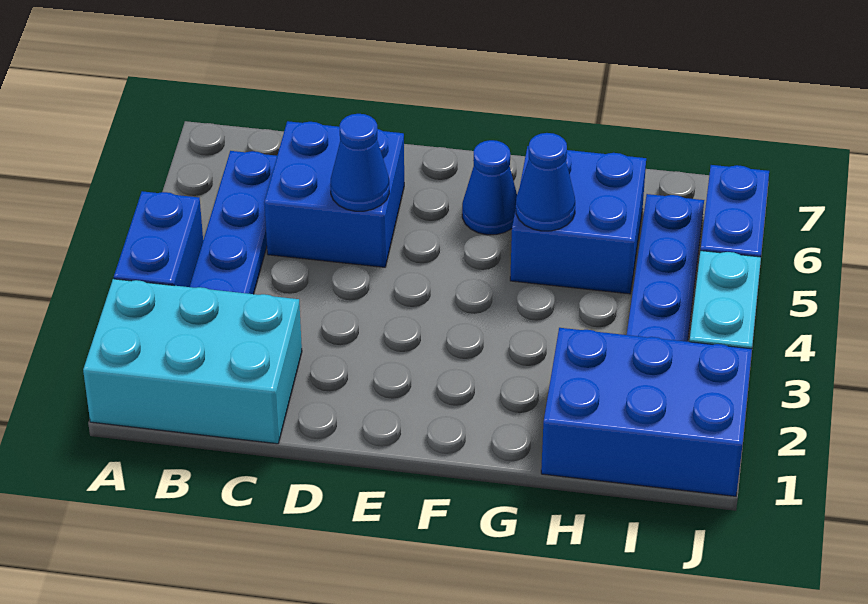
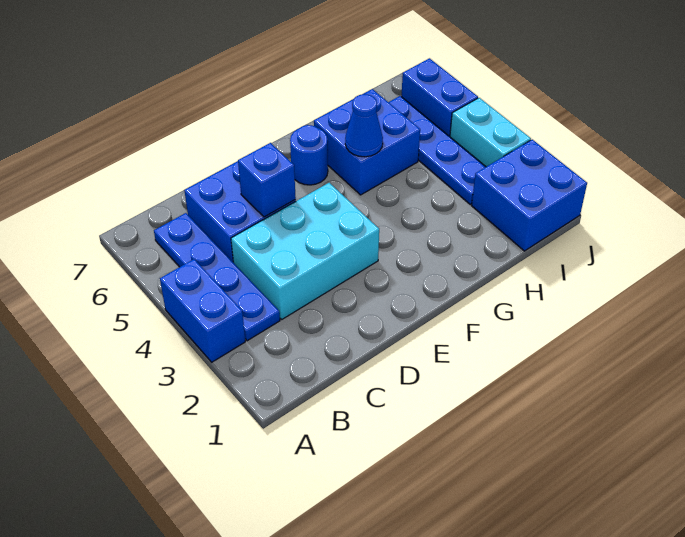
cyan 2x3 brick [83,279,302,444] -> cyan 2x3 brick moved to [231,183,379,319]
blue 1x1 cone [330,114,389,211] -> blue 1x1 brick [238,143,296,217]
blue 1x1 cone [462,140,517,235] -> blue 1x1 round brick [290,125,328,185]
blue 2x3 brick [541,328,752,496] -> blue 2x2 brick [472,139,587,251]

